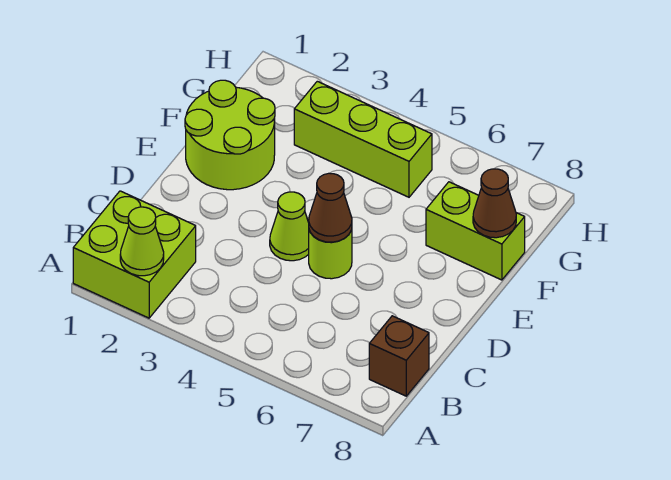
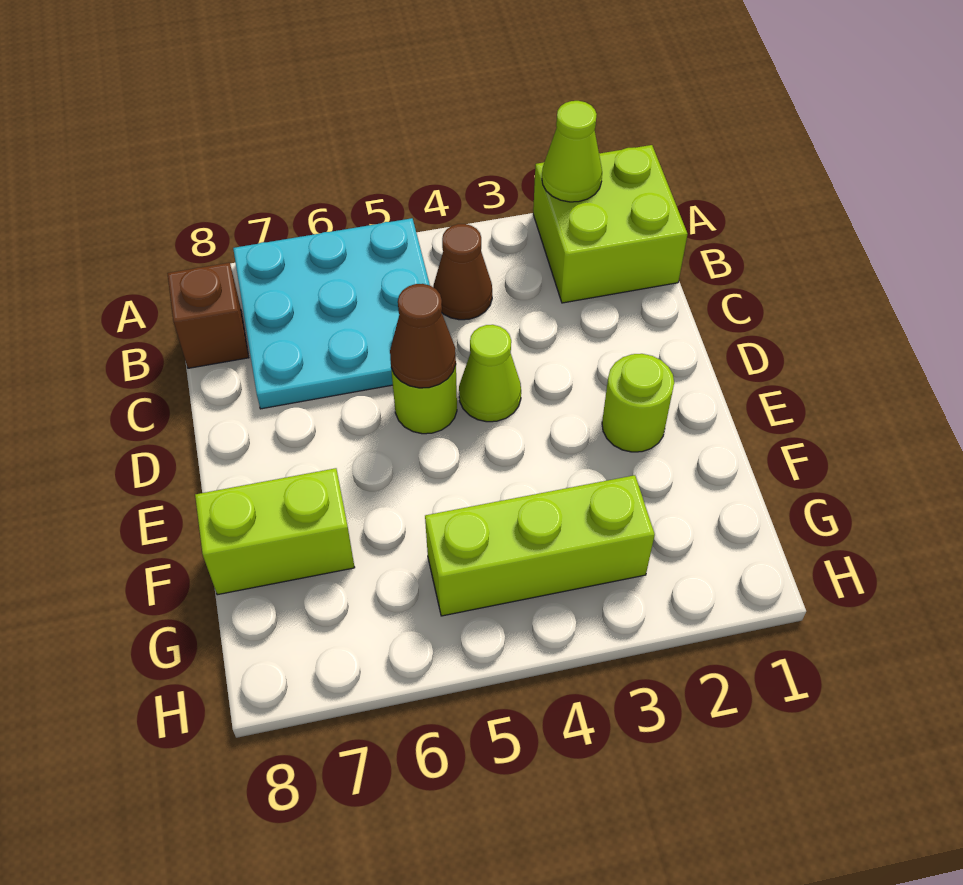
none -> cyan 3x3 plate [233,218,430,409]
lime 2x2 round brick [185,80,275,190] -> lime 1x1 round brick [602,354,674,452]
brown 1x1 cone [473,169,516,238] -> brown 1x1 cone moved to [433,224,492,320]

